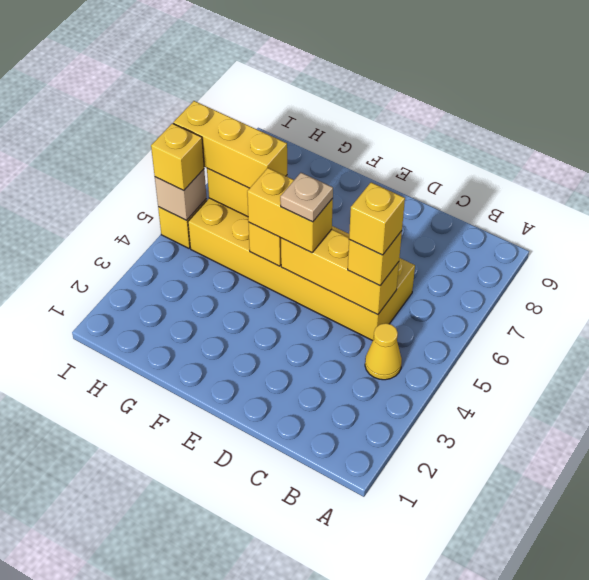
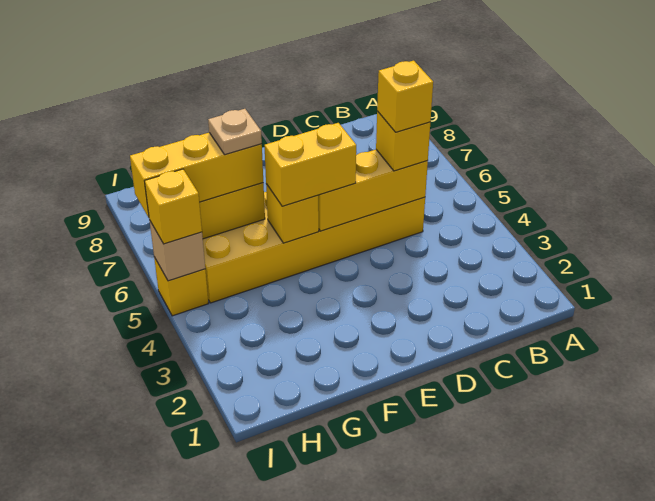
yellow 1x1 cone [365,323,402,380] -> none
tan 1x1 plate [280,173,333,222] -> tan 1x1 plate moved to [208,109,262,155]

